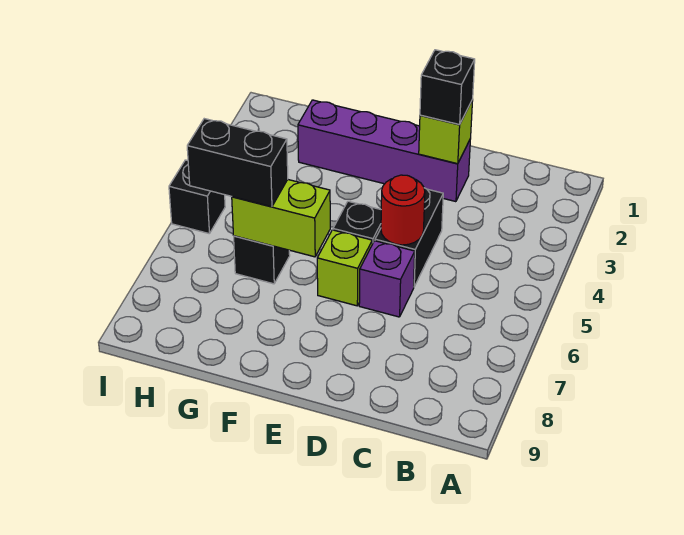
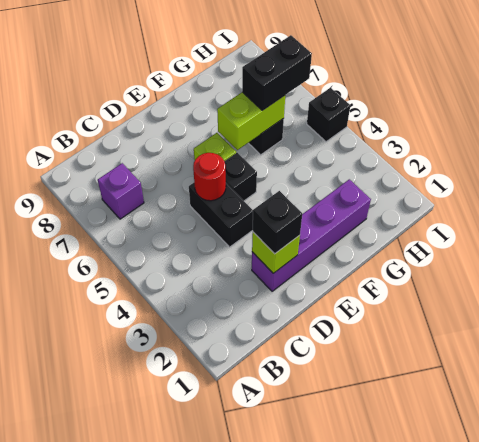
purple 1x1 brick [359,241,415,317] -> purple 1x1 brick moved to [98,163,144,219]

